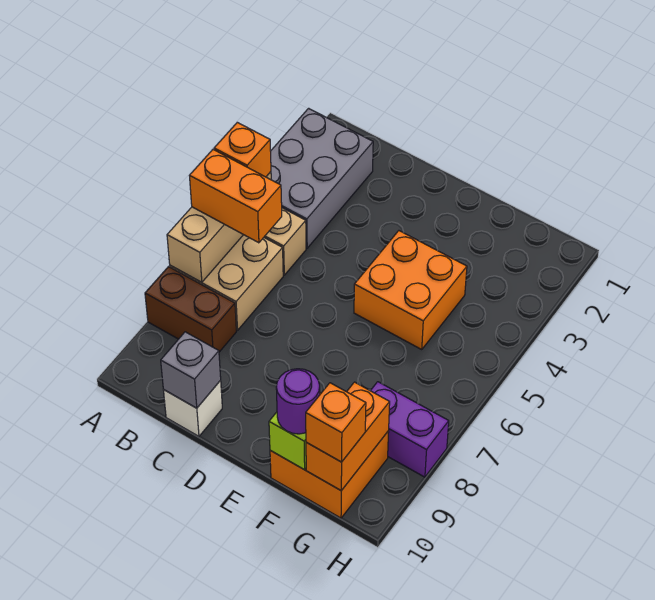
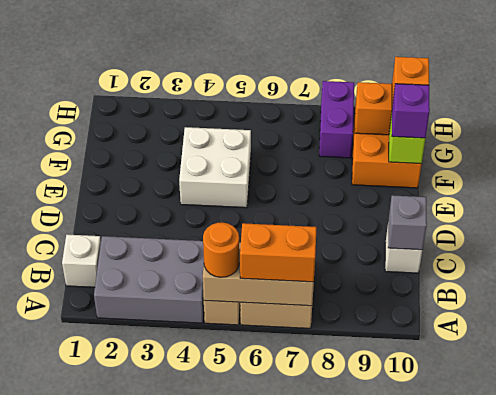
orange 1x1 brick [214,122,271,177] -> orange 1x1 round brick [203,222,239,277]
orange 1x2 brick [190,150,282,243] -> orange 1x2 brick turned to [240,223,317,282]
brown 1x2 brick [145,267,236,352] -> none
none -> white 1x1 brick [62,235,101,287]
orange 2x2 brick [354,231,467,349] -> white 2x2 brick [179,127,251,208]
purple 1x1 round brick [276,369,320,434] -> purple 1x1 brick [392,84,430,138]

